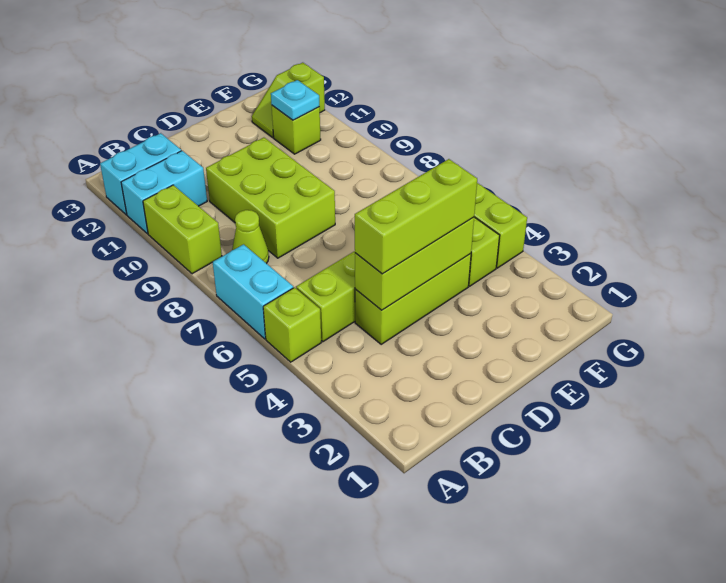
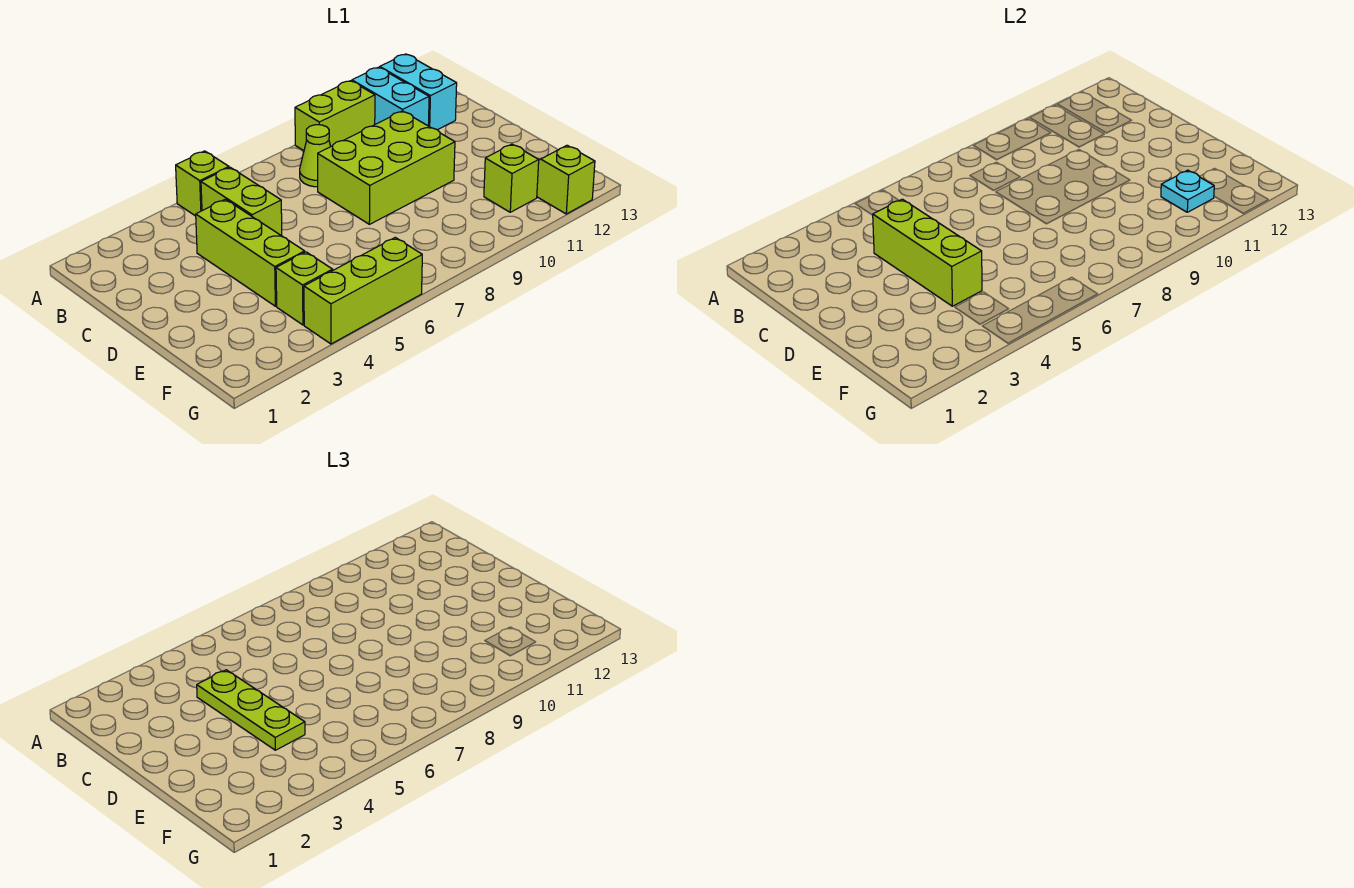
cyan 1x2 brick [213,244,293,339] -> none
lime 1x3 brick [355,159,477,274] -> lime 1x3 plate [197,670,305,750]

